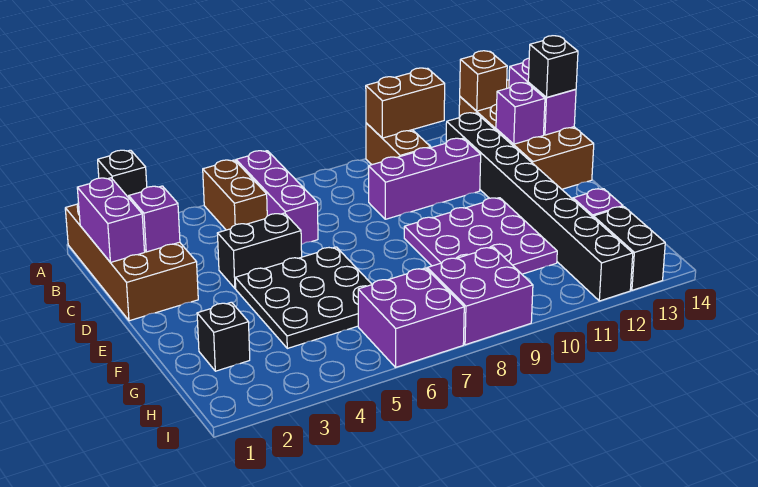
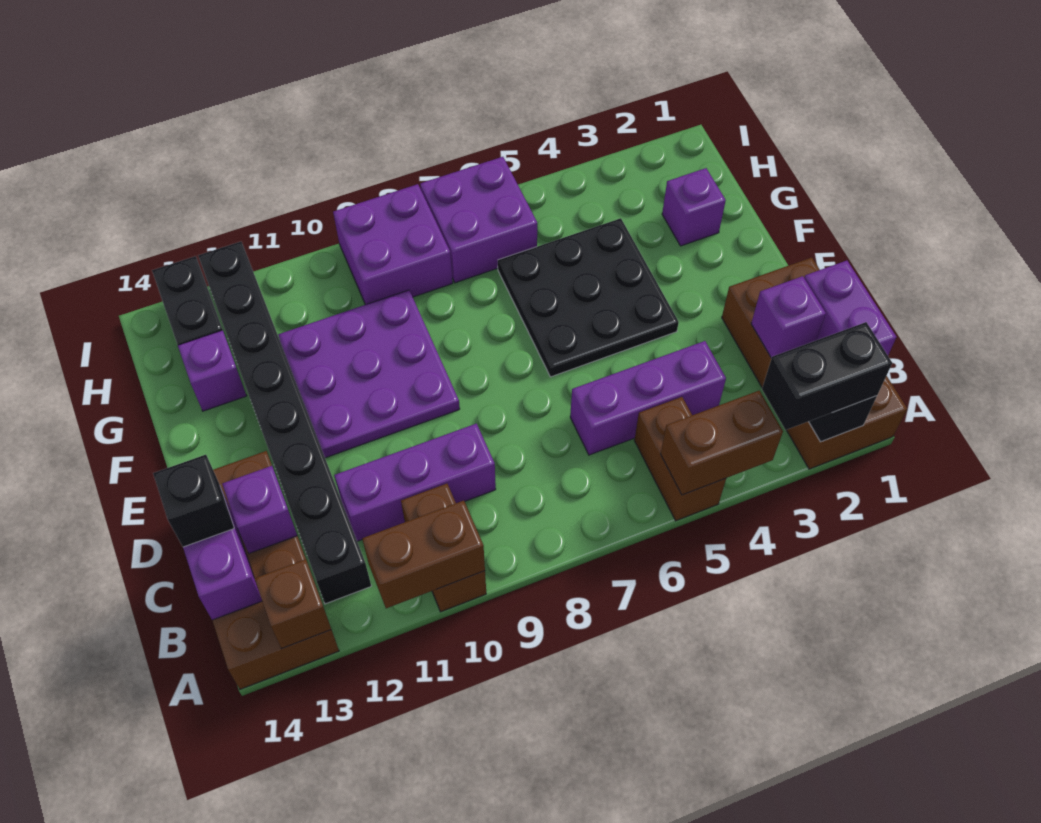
none -> brown 1x2 brick [661,391,783,495]
purple 1x3 brick [236,151,318,245] -> purple 1x3 brick turned to [570,341,726,455]
black 1x2 brick [217,213,302,289] -> black 1x2 brick moved to [762,322,892,430]
black 1x1 brick [197,302,250,371] -> purple 1x1 brick [662,168,726,246]

